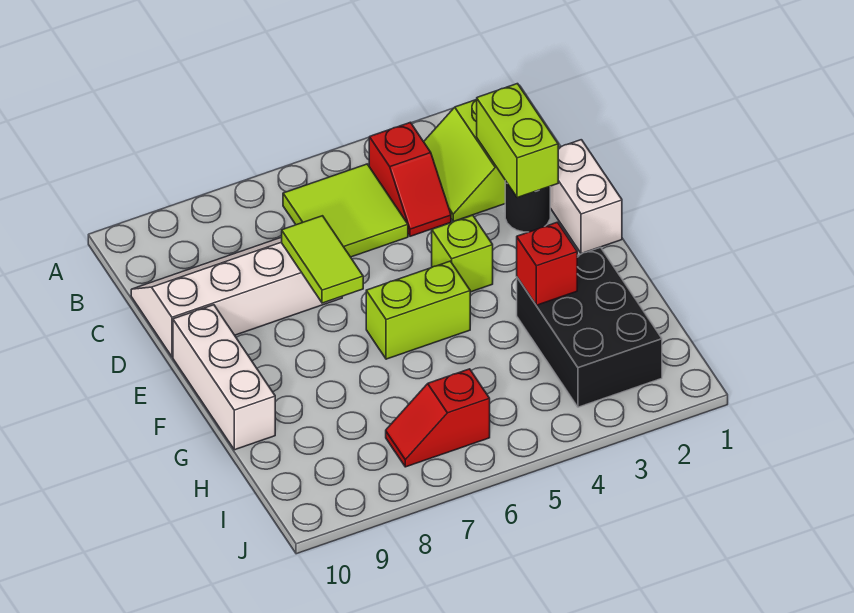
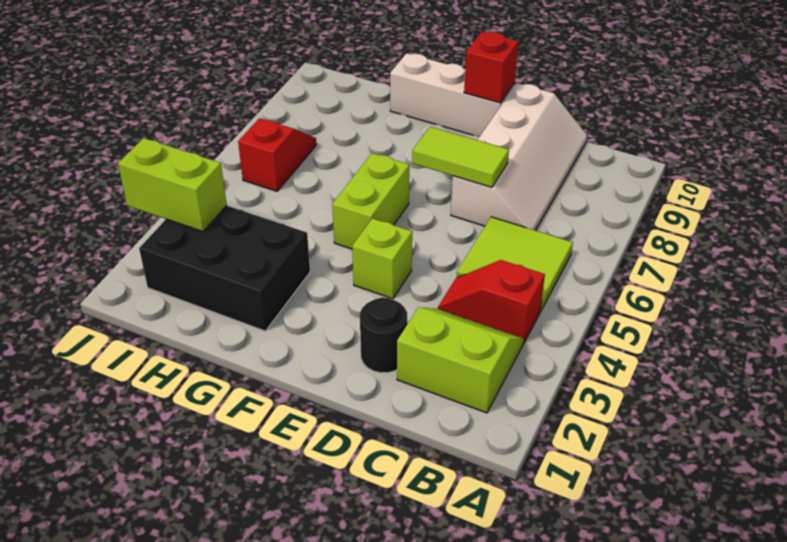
lime 1x2 brick [477,84,558,198] -> lime 1x2 brick moved to [118,138,227,232]
white 1x2 brick [550,140,622,254] -> none
red 1x1 brick [517,222,577,305] -> red 1x1 brick moved to [464,32,518,103]

